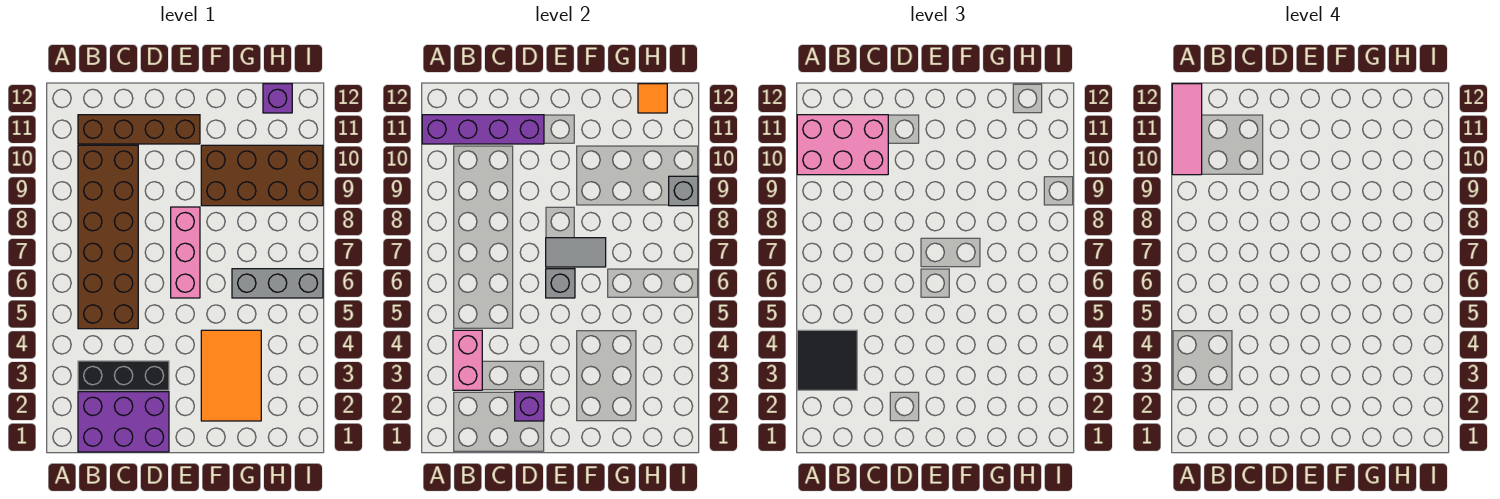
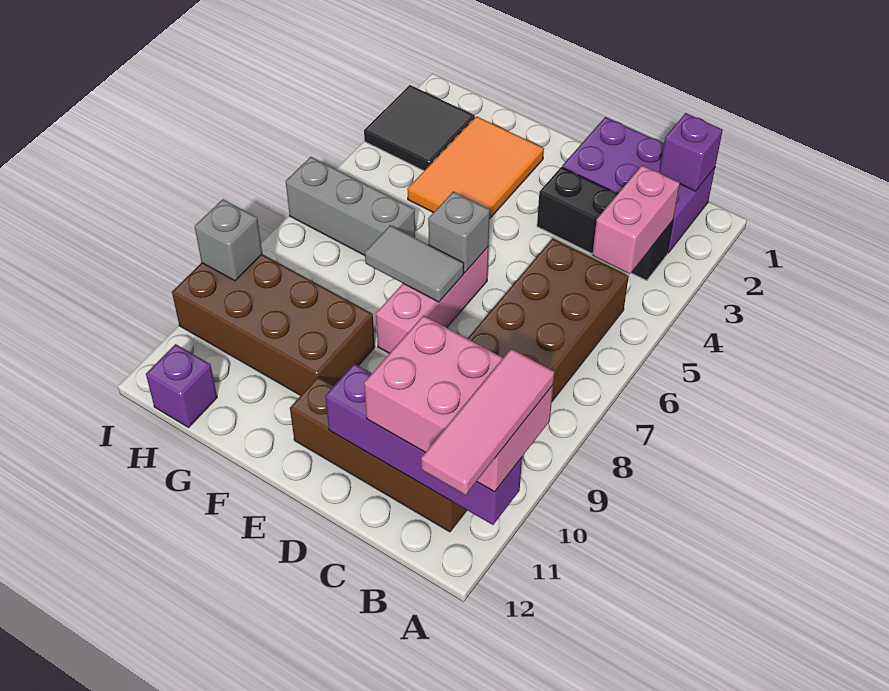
black 2x2 tile [797,330,857,390] -> black 2x2 tile moved to [364,85,475,171]
purple 1x1 brick [515,392,544,421] -> purple 1x1 brick moved to [659,113,723,191]
orange 1x1 tile [638,84,667,113] -> none

